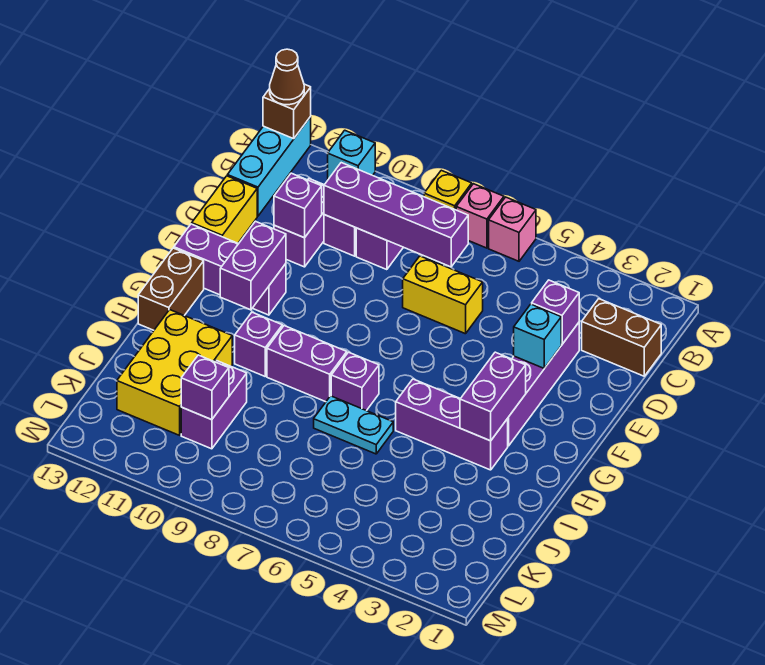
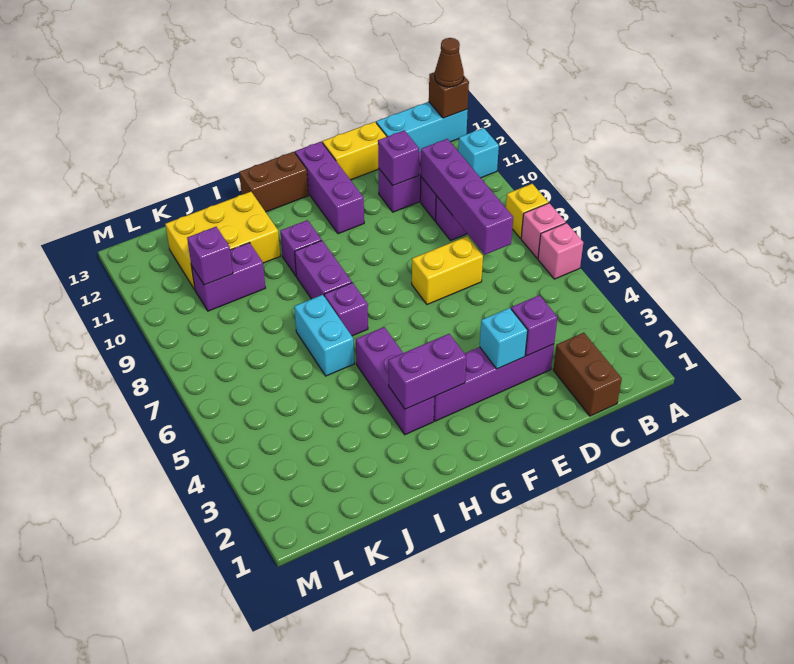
yellow 1x2 brick [403,256,483,334] -> yellow 1x2 brick turned to [412,236,483,305]
purple 1x2 brick [220,221,286,310] -> none
cyan 1x2 plate [314,396,393,454] -> cyan 1x2 brick [294,295,354,376]

